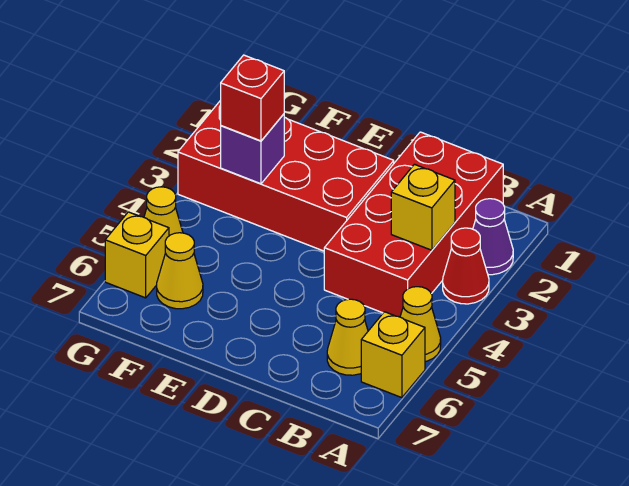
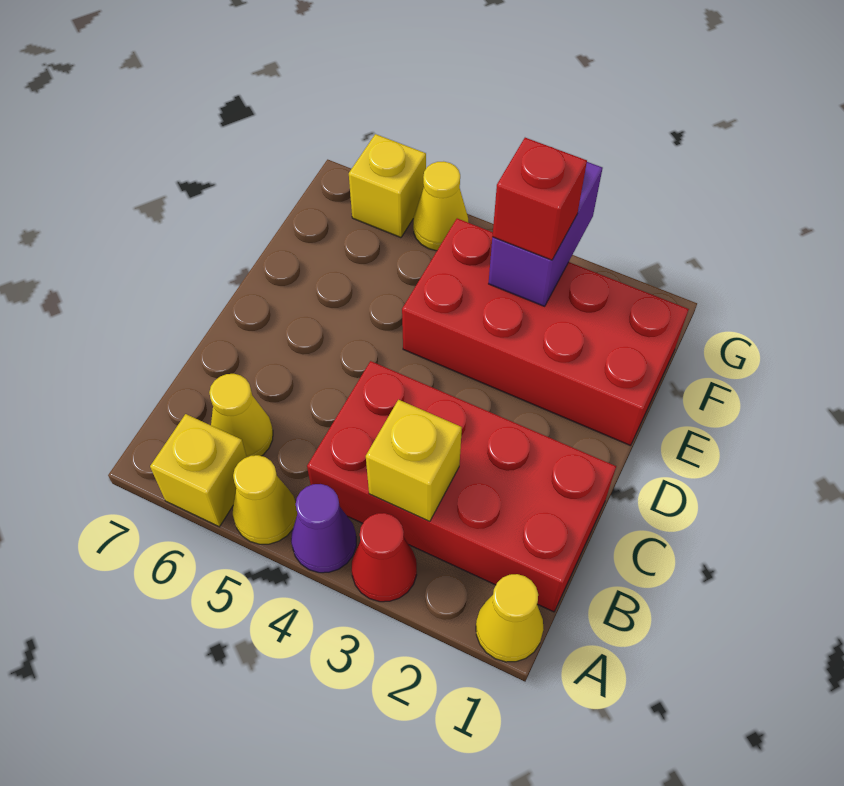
purple 1x1 cone [473,199,513,275] -> purple 1x1 cone moved to [291,484,356,573]
red 2x4 brick [178,100,394,251] -> red 2x4 brick turned to [402,218,689,446]
purple 1x1 brick [221,114,284,184] -> purple 1x2 brick [489,162,602,306]
yellow 1x1 cone [157,233,203,309] -> yellow 1x1 cone moved to [476,574,544,662]

